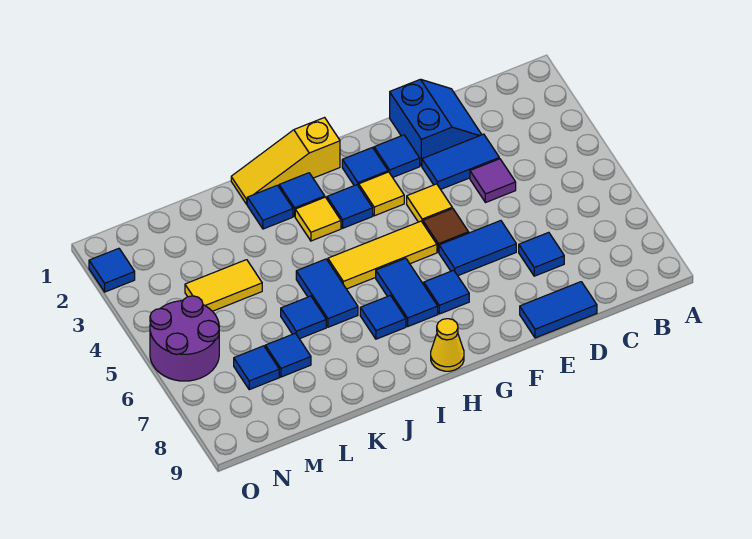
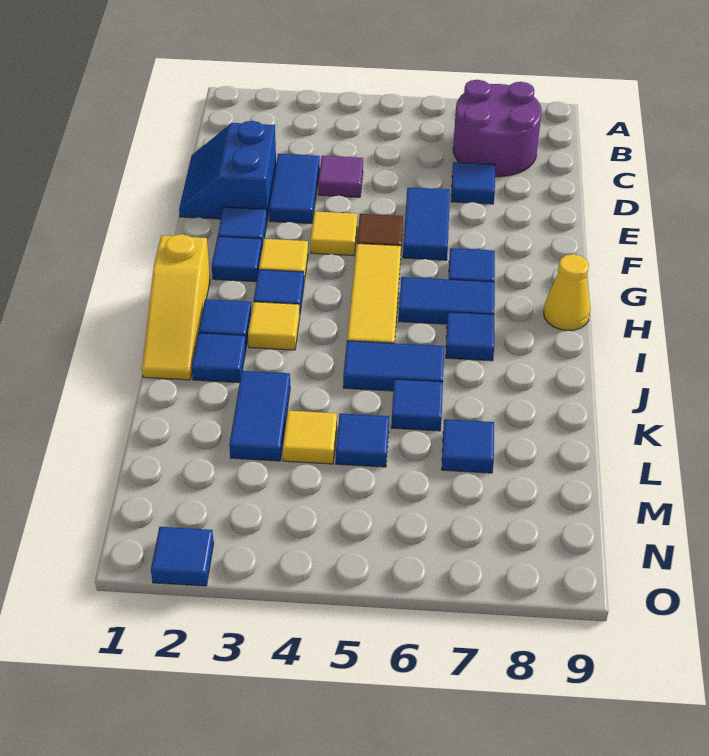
blue 2x2 slope [390,79,482,166] -> blue 2x2 slope turned to [179,121,276,220]
blue 1x2 tile [520,282,597,338] -> blue 1x2 tile moved to [229,371,290,461]
yellow 1x2 tile [185,260,262,311] -> yellow 1x1 tile [283,411,337,464]
blue 1x1 tile [234,346,279,390] -> blue 1x1 tile moved to [336,413,389,467]
purple 2x2 round brick [150,296,219,381] -> purple 2x2 round brick moved to [453,80,542,177]

